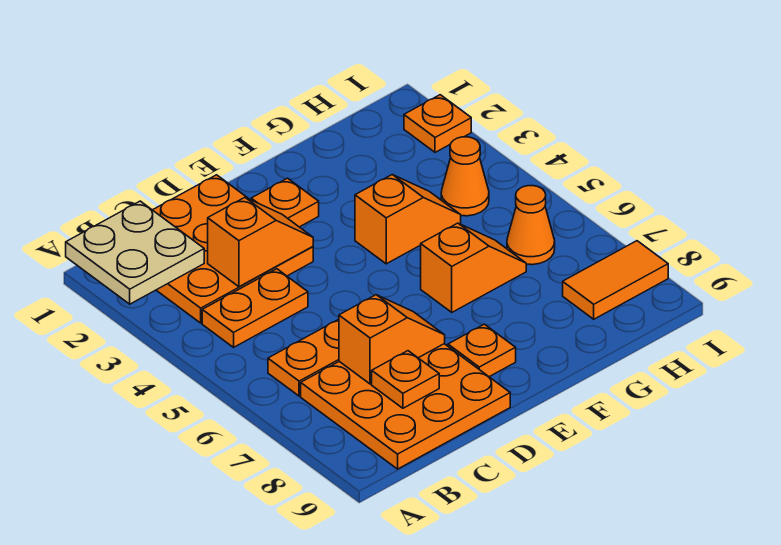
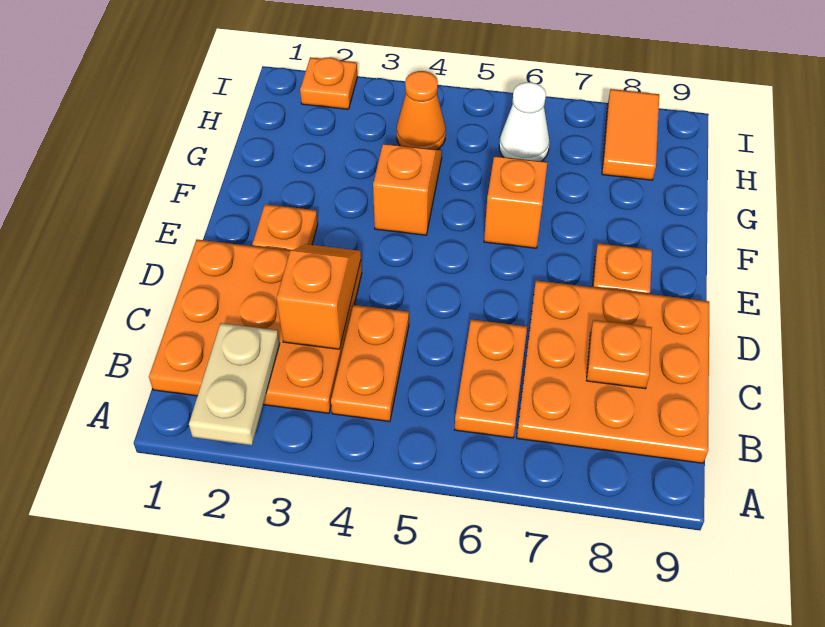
tan 2x2 plate [66,201,204,304] -> tan 1x2 plate [189,323,280,445]
orange 1x2 slope [339,295,445,384] -> none
orange 1x1 cone [507,186,555,265] -> white 1x1 cone [499,82,550,161]

